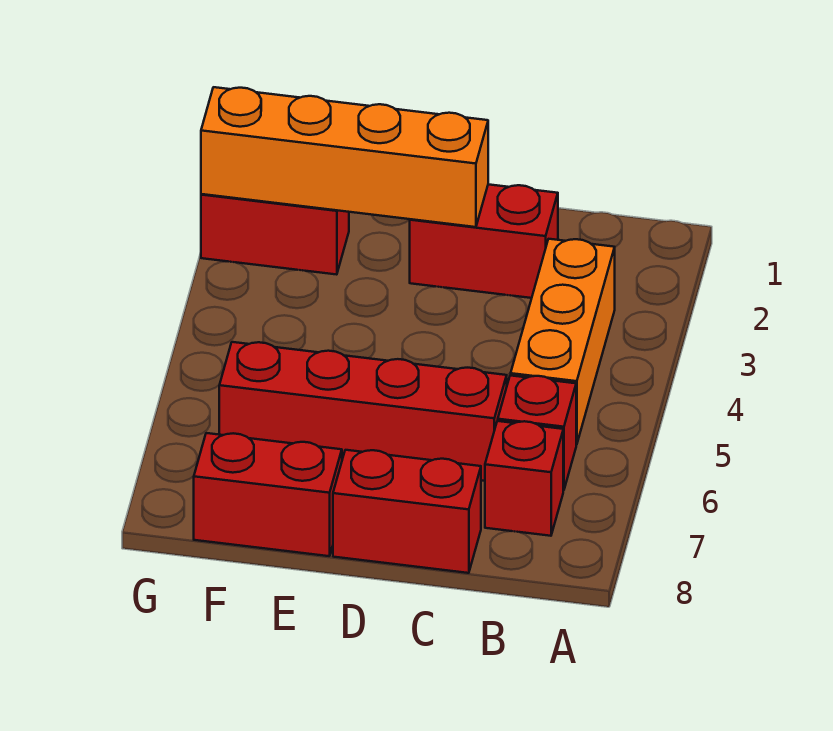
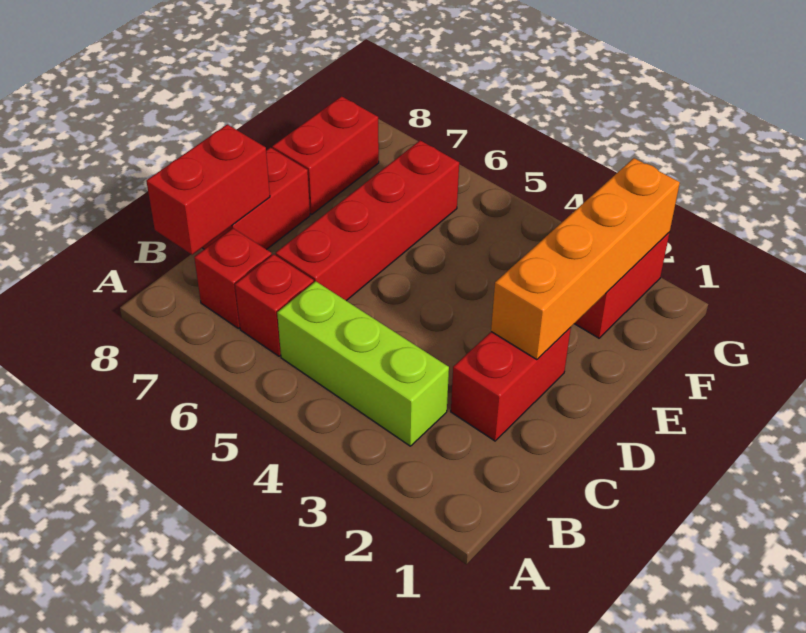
orange 1x3 brick [511,239,615,445] -> lime 1x3 brick [277,281,449,446]
none -> red 1x2 brick [146,124,270,255]

